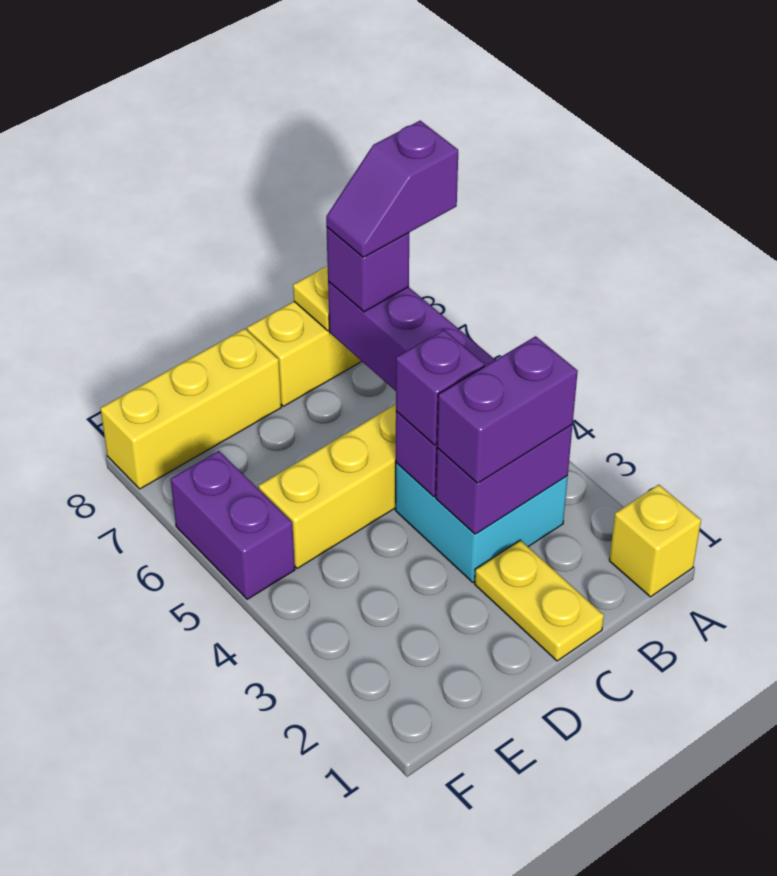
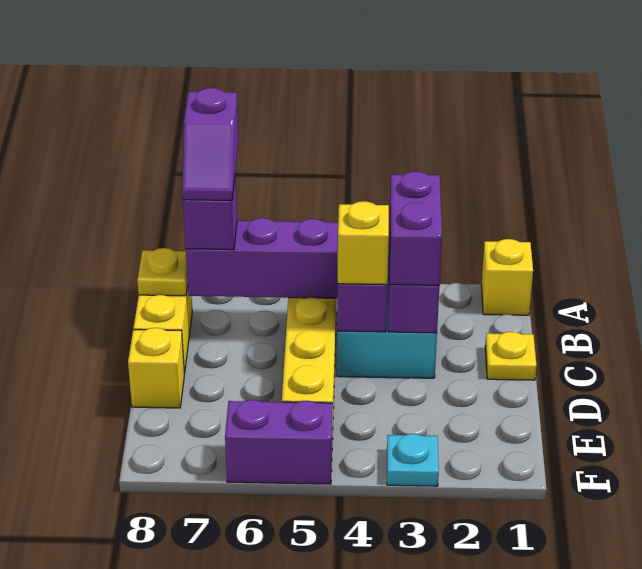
yellow 1x2 plate [475,540,604,661] -> yellow 1x1 plate [485,332,536,380]
purple 1x1 brick [396,330,484,445] -> yellow 1x1 brick [338,201,389,285]
yellow 1x3 brick [100,329,281,489] -> yellow 1x1 brick [128,328,184,408]
none -> cyan 1x1 plate [387,434,439,486]

